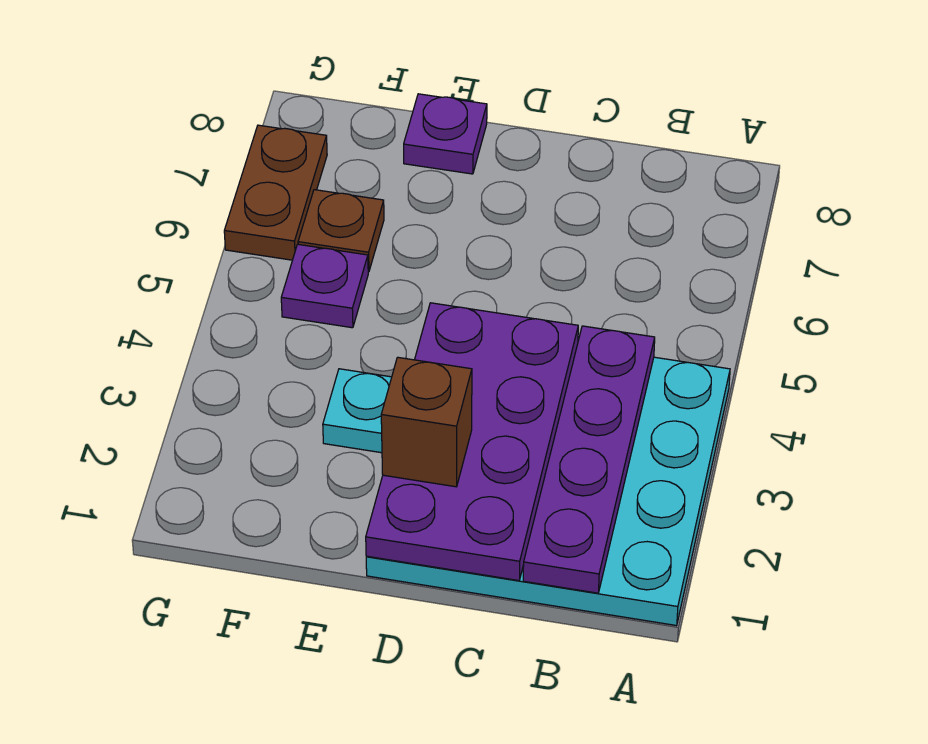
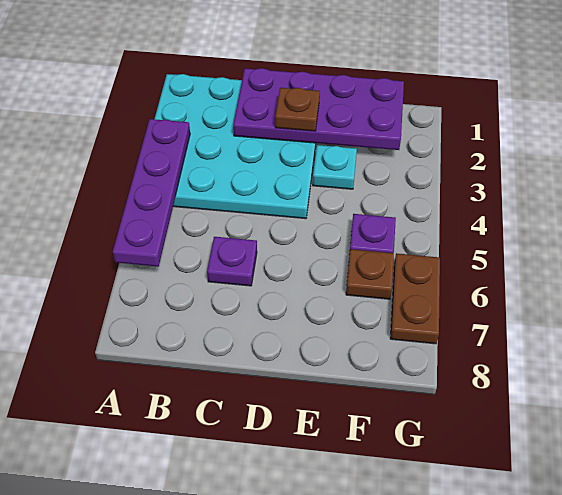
purple 1x4 plate [523,326,655,593] -> purple 1x4 plate moved to [113,119,190,266]
purple 2x4 plate [366,303,578,581] -> purple 2x4 plate turned to [233,68,404,150]
brown 1x1 brick [381,357,472,487] -> brown 1x1 plate [275,88,320,131]
purple 1x1 plate [404,94,487,174] -> purple 1x1 plate moved to [207,237,257,286]

